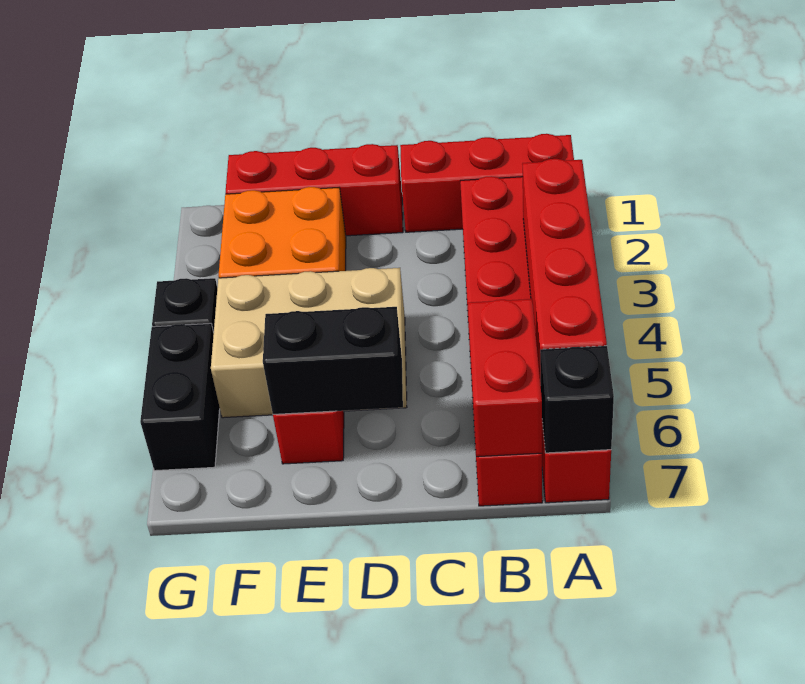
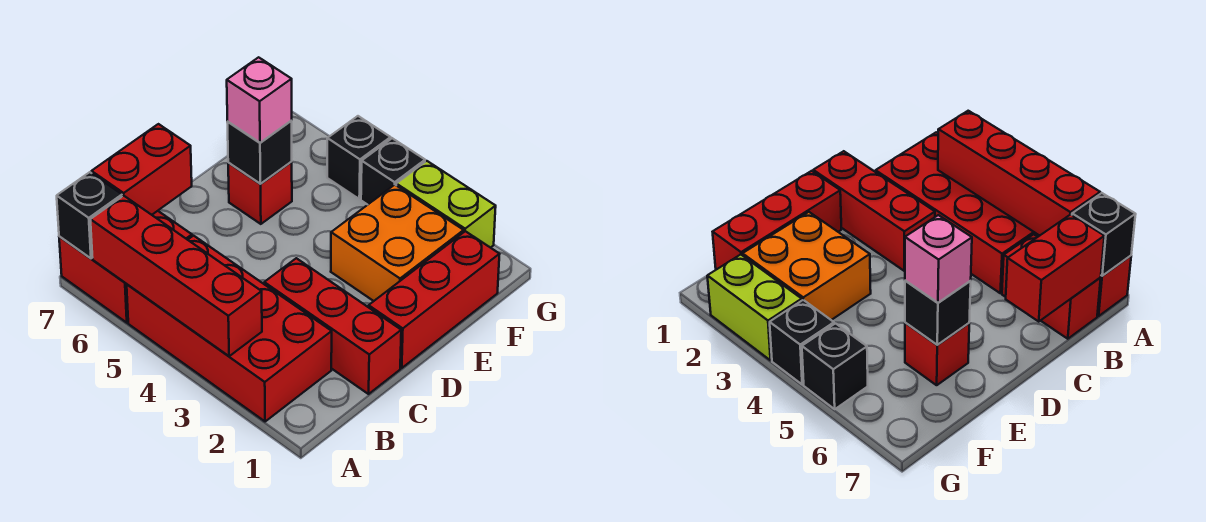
red 1x3 brick [400,134,574,232] -> red 1x3 brick turned to [264,258,401,394]
red 1x2 brick [468,299,542,457] -> red 1x2 brick turned to [91,124,192,215]
tan 2x3 brick [211,268,407,418] -> none
black 1x2 brick [263,307,403,414] -> black 1x1 brick [227,121,292,184]
none -> pink 1x1 brick [227,57,292,143]
none -> lime 1x2 brick [396,161,496,248]
black 1x2 brick [140,323,220,471] -> black 1x1 brick [327,116,391,199]

